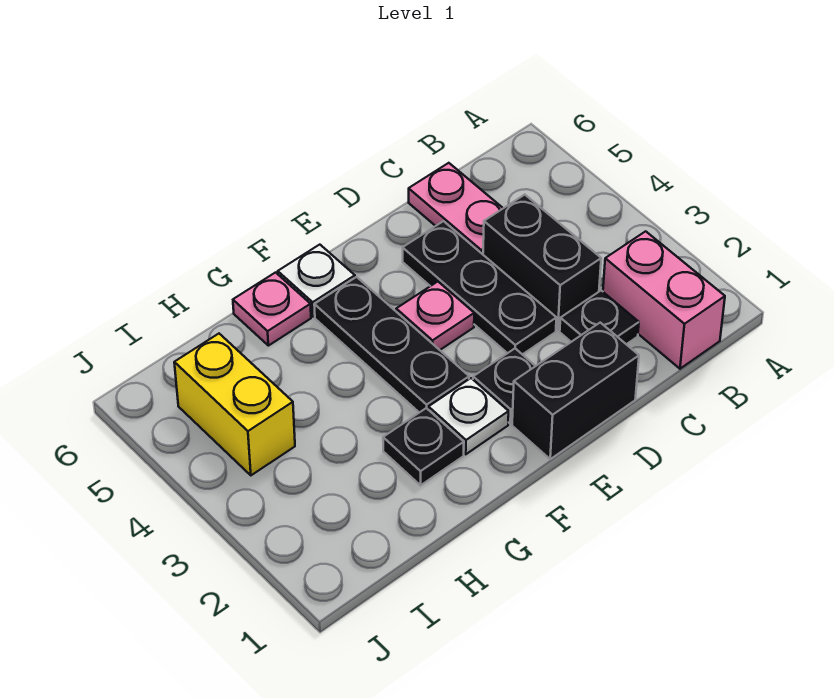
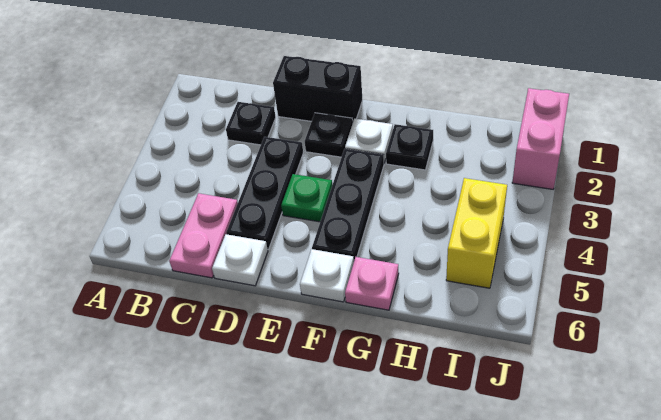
pink 1x2 brick [603,231,725,369] -> pink 1x2 brick moved to [512,88,569,189]
black 1x2 brick [483,195,601,330] -> none
none -> white 1x1 plate [212,234,268,286]
pink 1x1 plate [396,282,474,350] -> green 1x1 plate [281,174,332,222]

